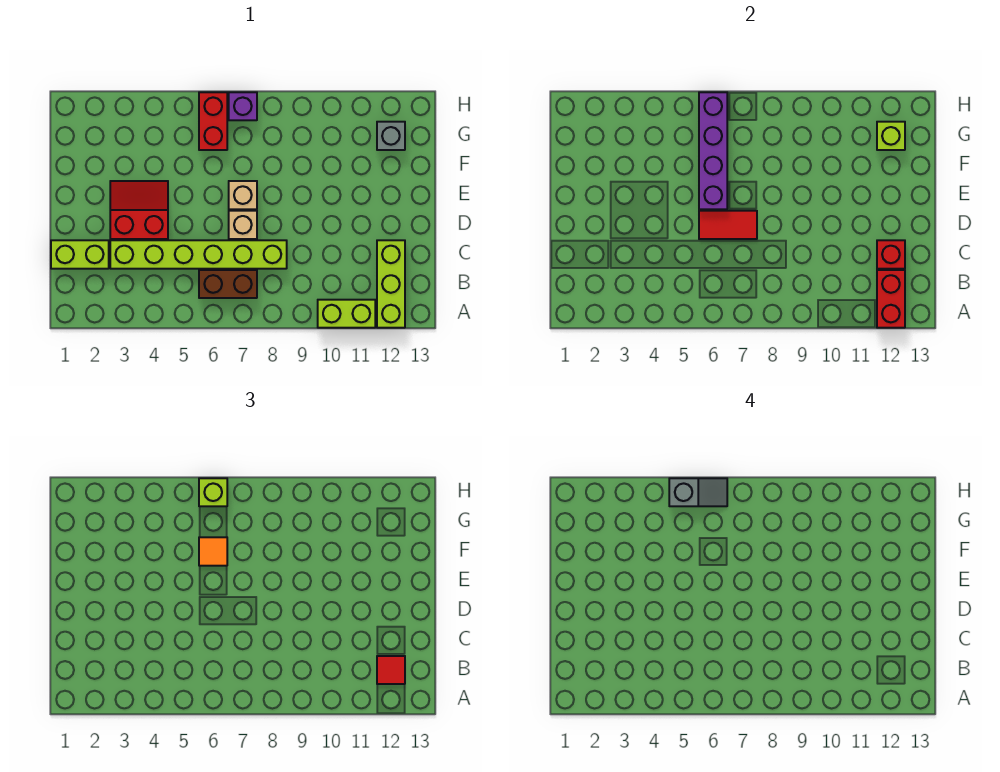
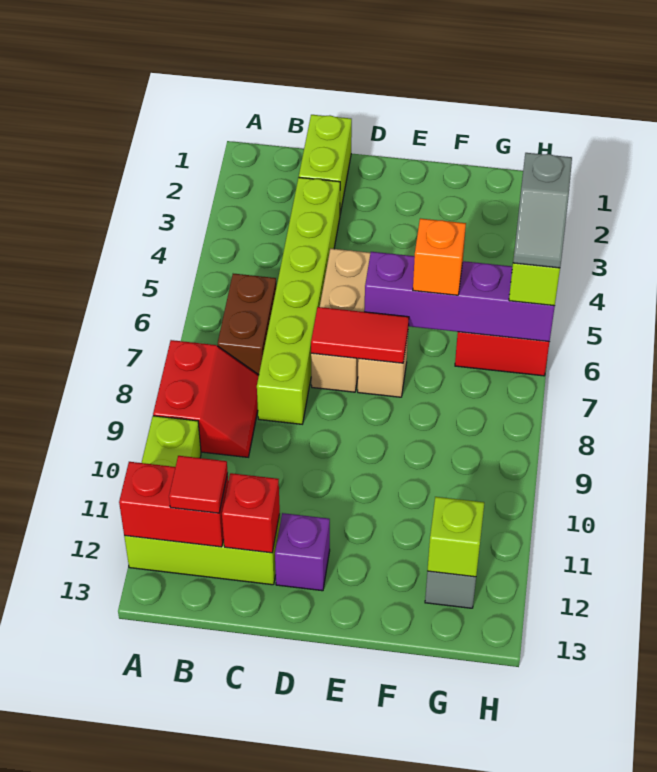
red 2x2 slope [110,181,168,239] -> red 2x2 slope moved to [153,340,259,457]
red 1x2 tile [699,211,757,239] -> red 1x2 tile turned to [311,307,409,363]
tan 1x1 brick [229,211,257,239] -> tan 1x3 brick [311,249,370,392]
orange 1x1 tile [199,537,227,566] -> orange 1x1 brick [413,218,466,295]
purple 1x1 brick [229,92,257,120] -> purple 1x1 brick moved to [275,513,330,591]

